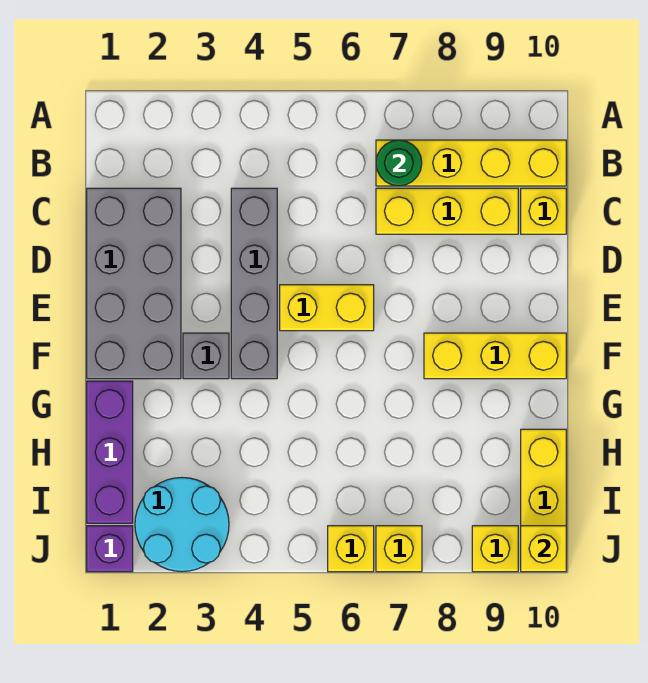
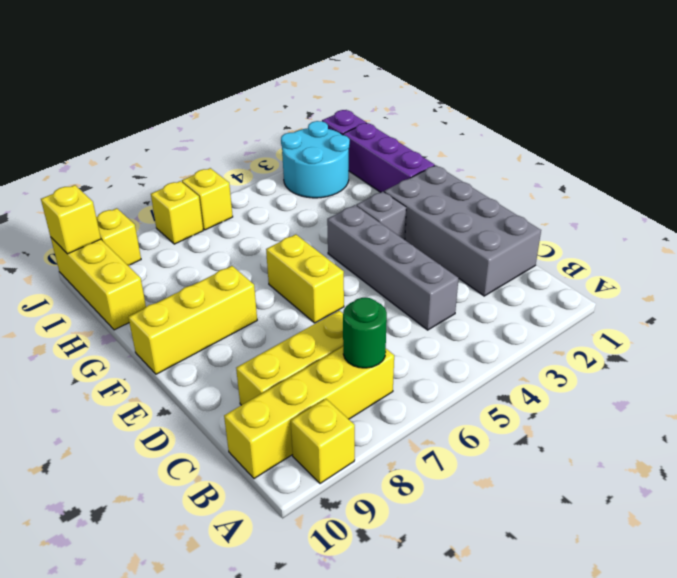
yellow 1x1 brick [521,188,566,234] -> yellow 1x1 brick moved to [291,399,355,484]
yellow 1x2 brick [280,285,374,331] -> yellow 1x2 brick turned to [266,234,344,323]

